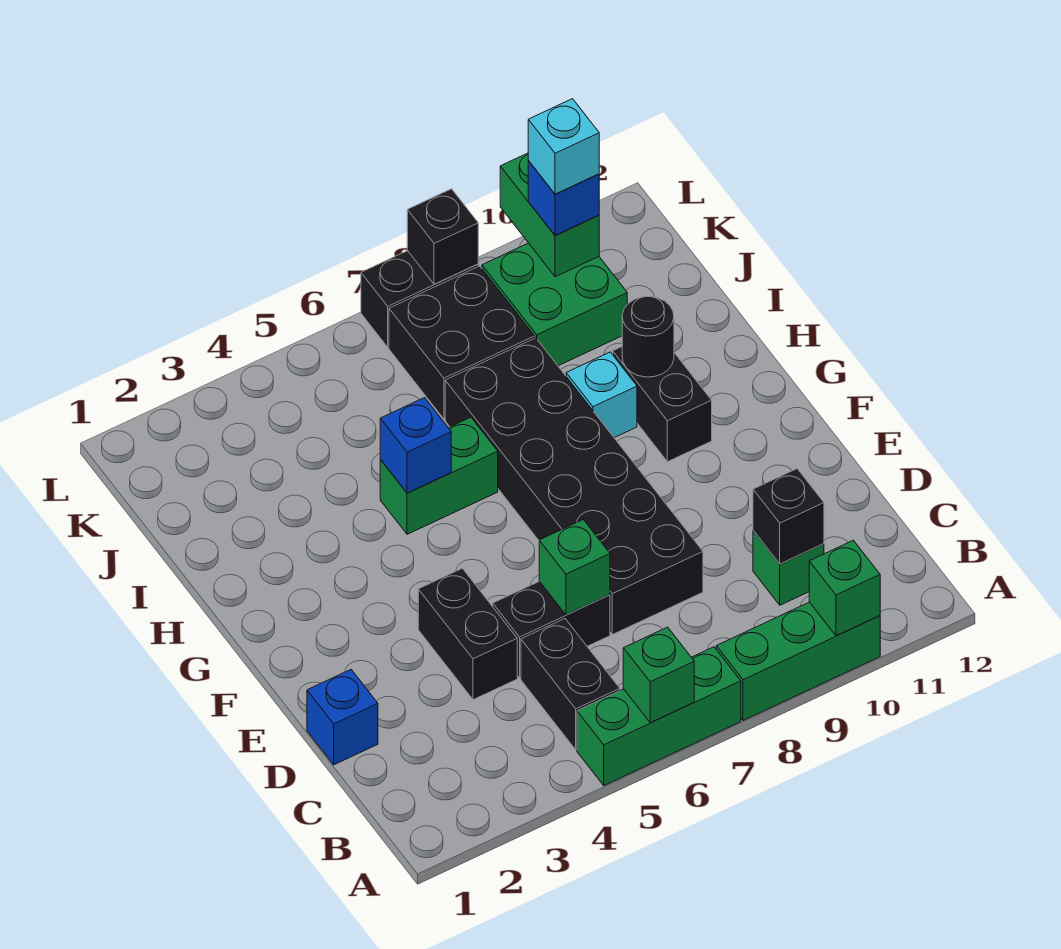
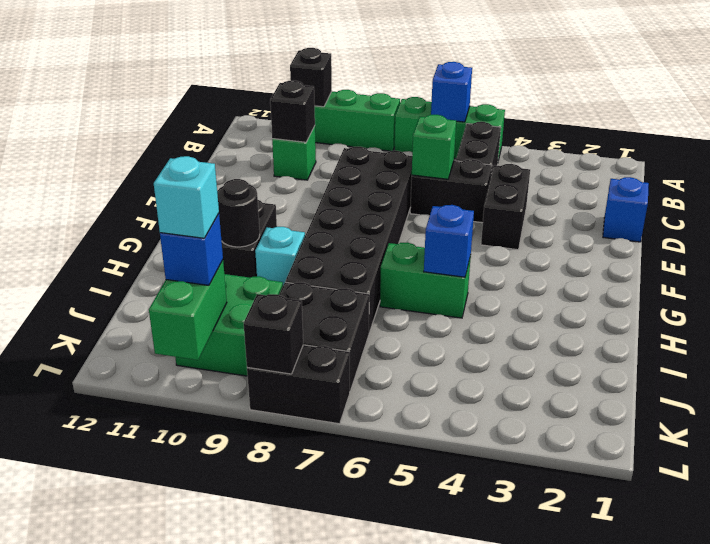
green 1x1 brick [623,627,694,723] -> blue 1x1 brick [431,62,472,122]
green 1x1 brick [809,540,880,636] -> black 1x1 brick [290,48,332,107]

